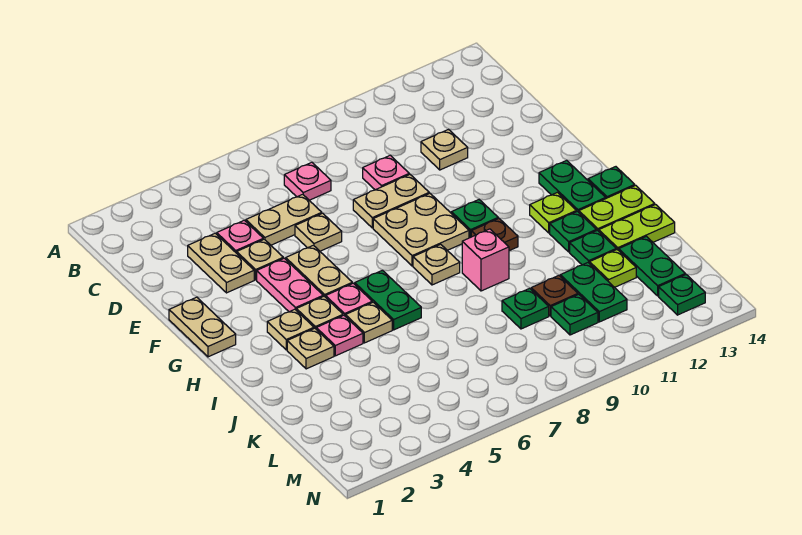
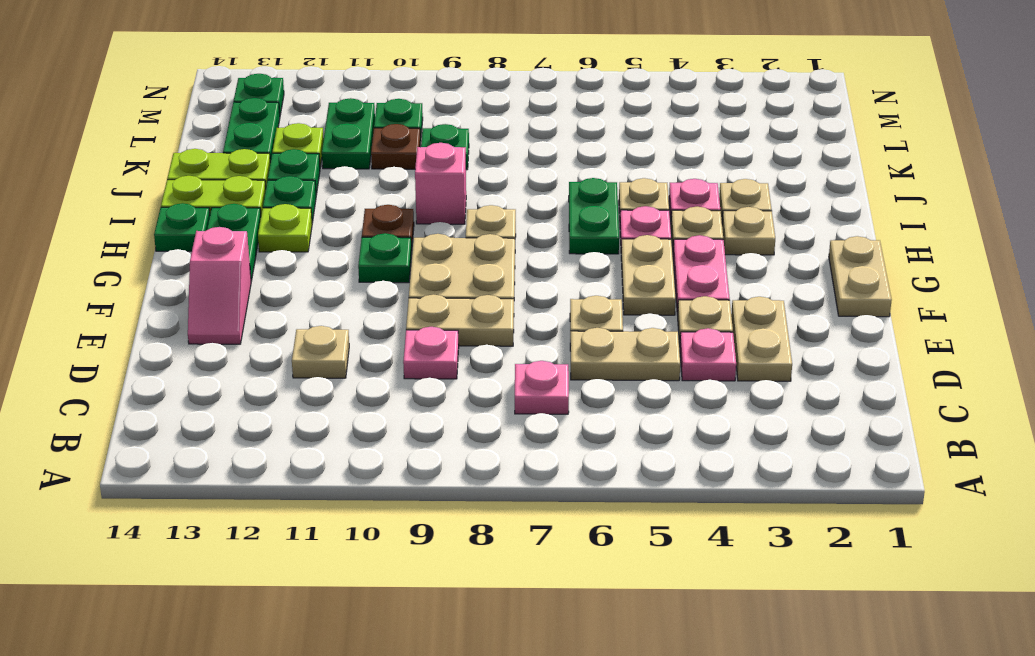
none -> pink 1x2 slope [188,227,251,344]

